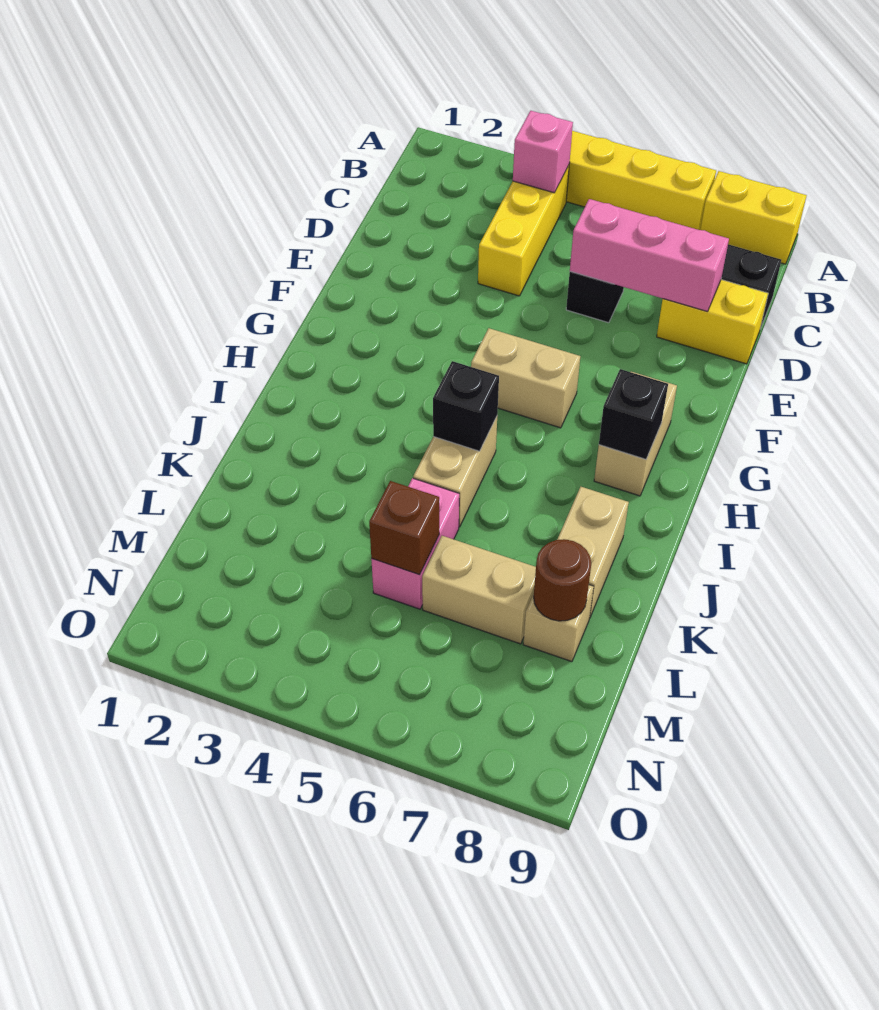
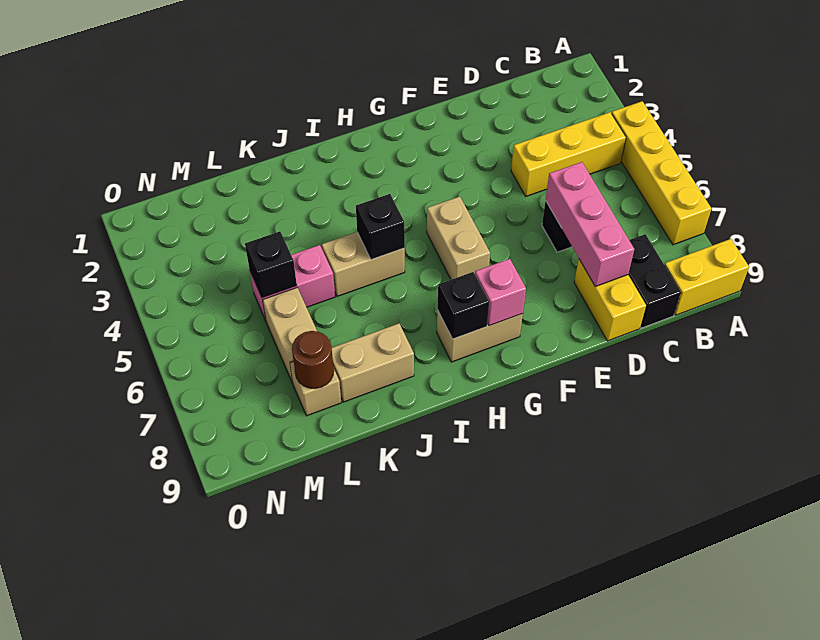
yellow 1x2 brick [701,171,807,264] -> yellow 1x2 brick turned to [665,239,749,315]
pink 1x1 brick [513,111,573,193] -> pink 1x1 brick moved to [475,259,526,326]
brown 1x1 brick [369,481,439,575] -> black 1x1 brick [245,232,297,298]

